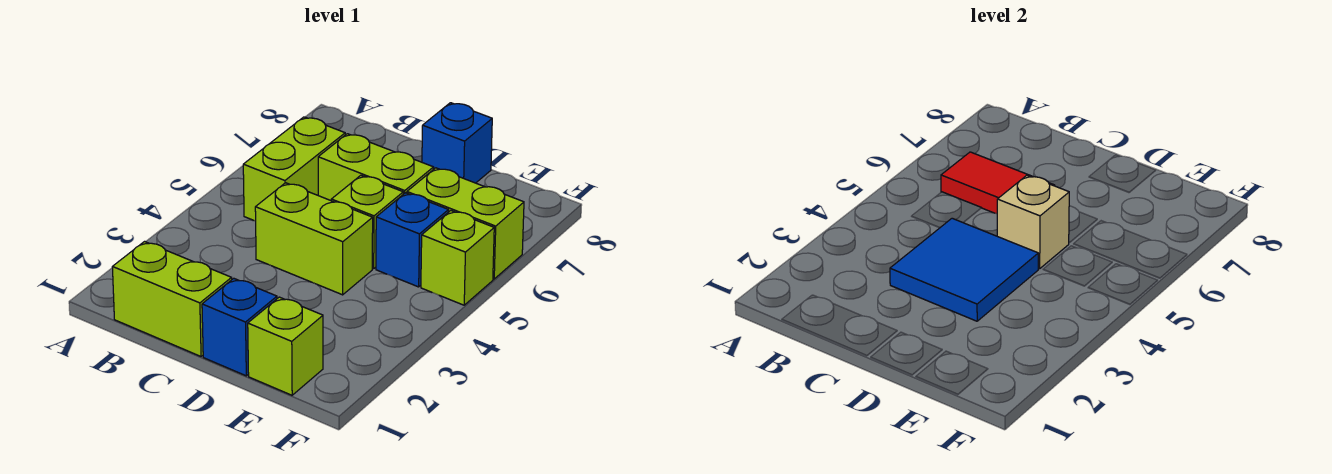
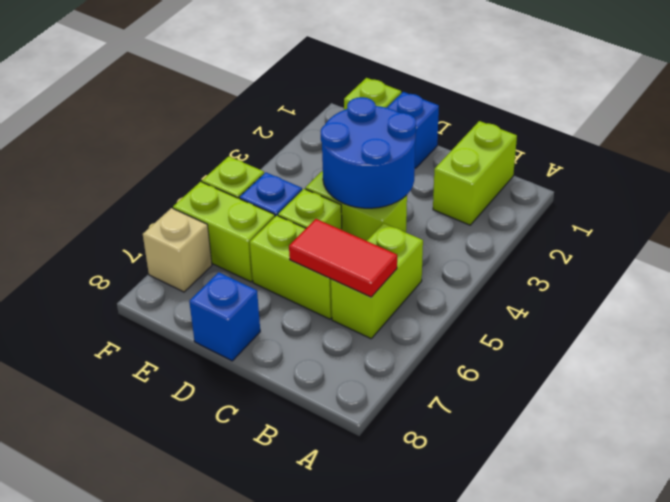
lime 1x2 brick [112,242,232,356] -> lime 1x2 brick turned to [433,121,517,225]
blue 2x2 tile [890,218,1038,321] -> blue 2x2 round brick [321,97,416,208]
tan 1x1 brick [997,175,1069,269] -> tan 1x1 brick moved to [143,208,212,292]

